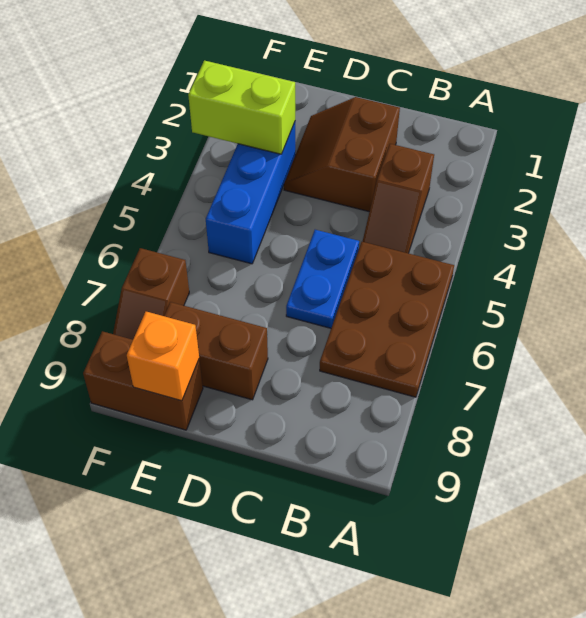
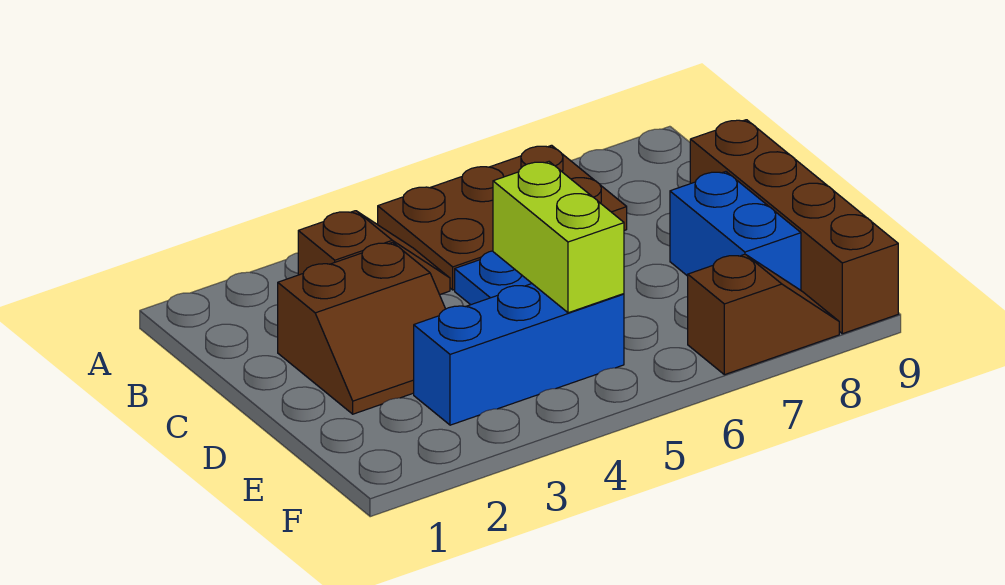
brown 1x2 brick [164,302,268,400] -> blue 1x2 brick [670,172,801,290]
lime 1x2 brick [188,60,295,154] -> lime 1x2 brick moved to [493,162,624,313]
brown 1x2 brick [83,331,203,430] -> brown 1x4 brick [690,120,898,334]
orange 1x1 brick [127,312,199,401] -> none

